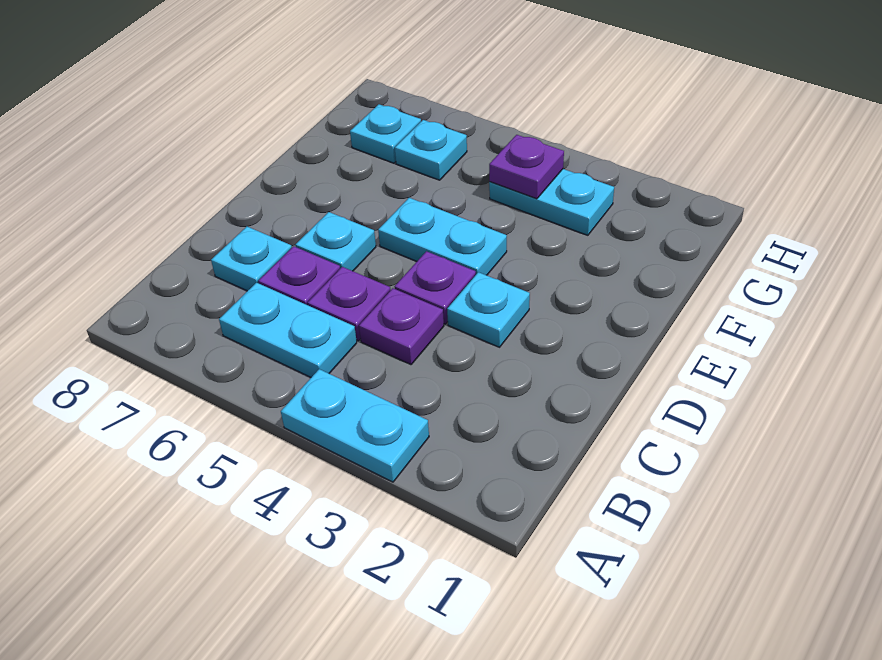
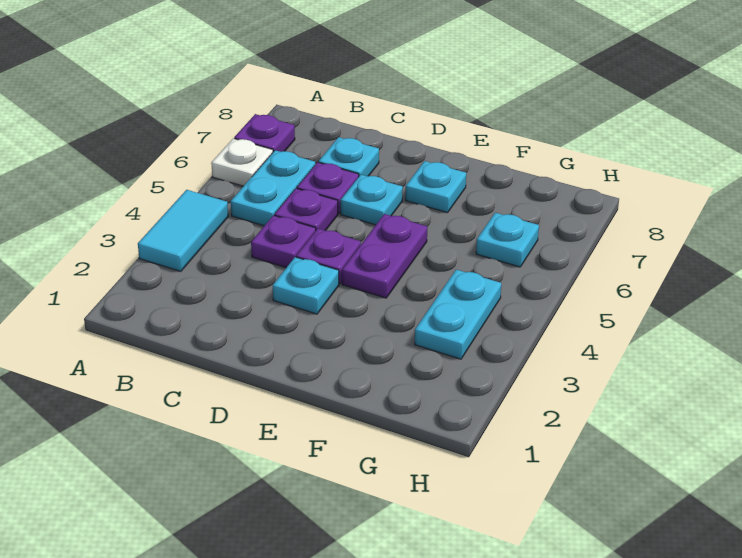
cyan 1x2 plate [281,369,429,482] -> cyan 1x2 tile [138,190,228,272]
none -> white 1x1 plate [211,138,273,186]
cyan 1x2 plate [378,198,507,275] -> purple 1x2 plate [342,214,427,298]
purple 1x1 plate [489,135,564,199] -> purple 1x1 plate moved to [234,114,295,152]
cyan 1x1 plate [350,104,421,163] -> cyan 1x1 plate moved to [405,161,466,213]

